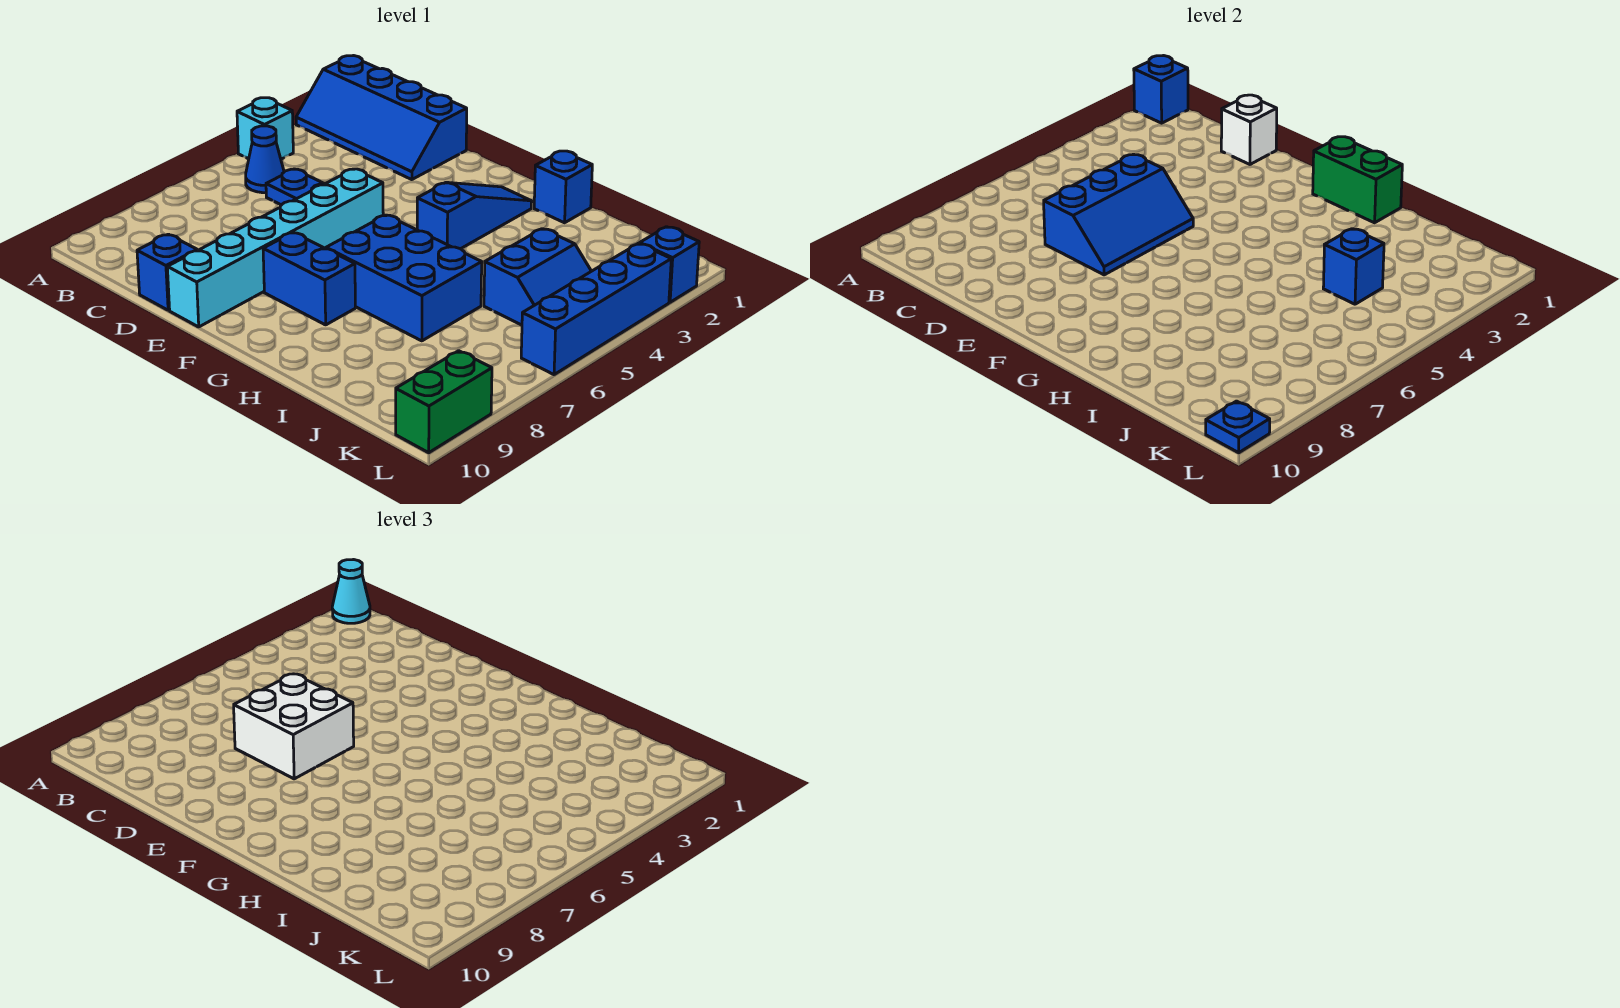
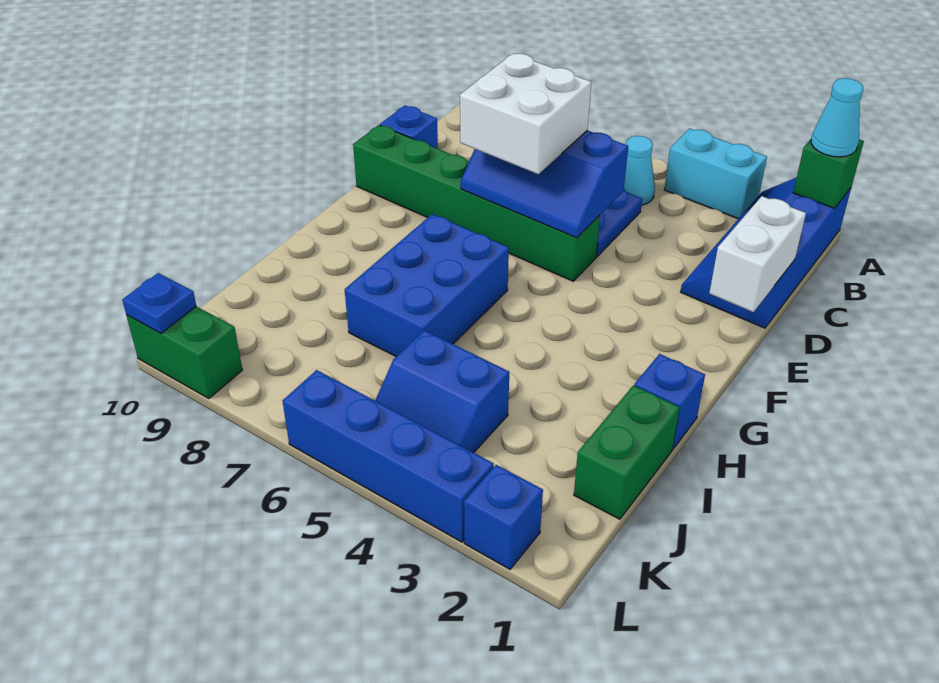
blue 1x1 brick [1134,56,1188,123] -> green 1x1 brick [793,139,864,208]
cyan 1x1 brick [237,98,293,159] -> cyan 1x2 brick [664,128,767,219]
blue 1x1 cone [246,126,284,193] -> cyan 1x1 cone [624,136,655,205]
white 1x1 brick [1221,95,1277,164] -> white 1x2 brick [709,196,806,312]
cyan 1x6 brick [167,169,383,327] -> green 1x6 brick [353,125,600,281]
blue 1x2 brick [263,232,355,325] -> none
green 1x2 brick [1313,137,1402,223] -> green 1x2 brick moved to [574,385,680,519]
blue 1x3 slope [417,182,532,249] -> none
blue 1x1 brick [1323,229,1384,304] -> none

